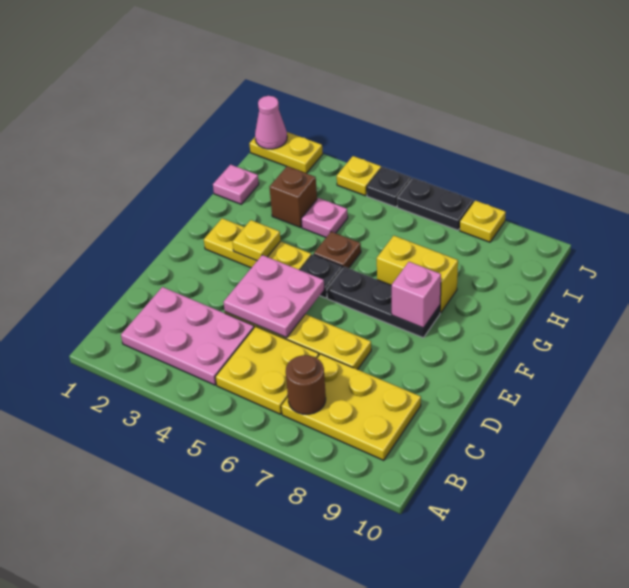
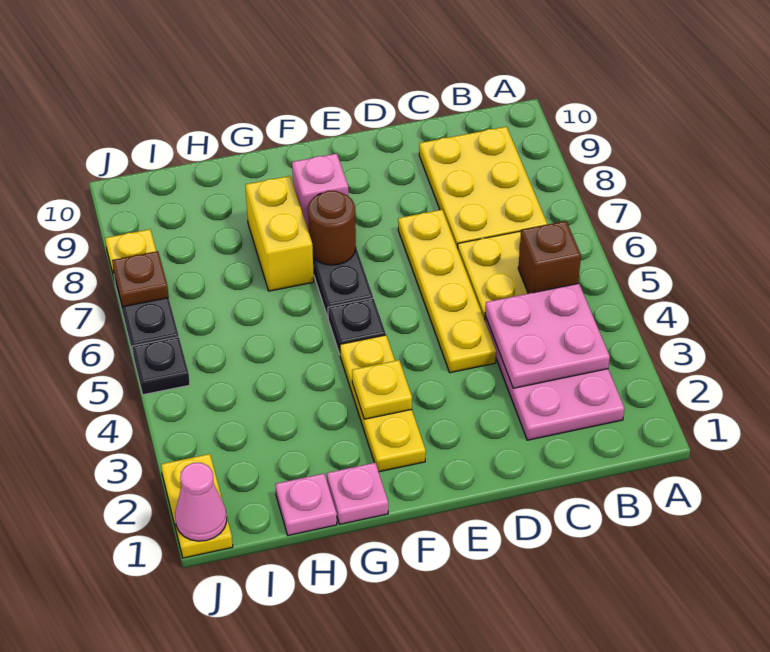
brown 1x1 round brick [286,355,326,414] -> brown 1x1 round brick moved to [308,191,356,265]
pink 2x2 plate [224,255,324,338] -> pink 2x2 plate moved to [485,283,610,388]
brown 1x1 plate [314,232,361,268] -> brown 1x1 plate moved to [112,251,169,307]
brown 1x1 brick [270,166,317,227] -> brown 1x1 brick moved to [518,221,581,293]
pink 1x1 plate [301,198,348,237] -> pink 1x1 plate moved to [327,463,388,524]
yellow 1x1 plate [337,156,381,196] -> none

